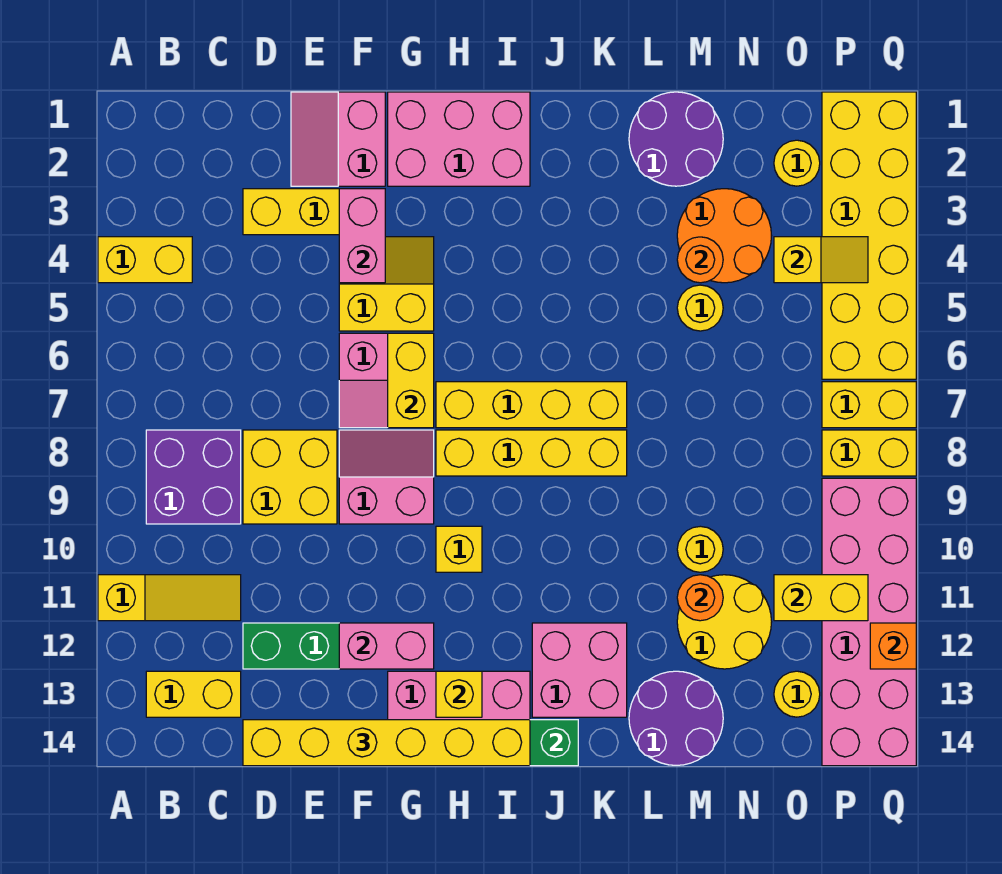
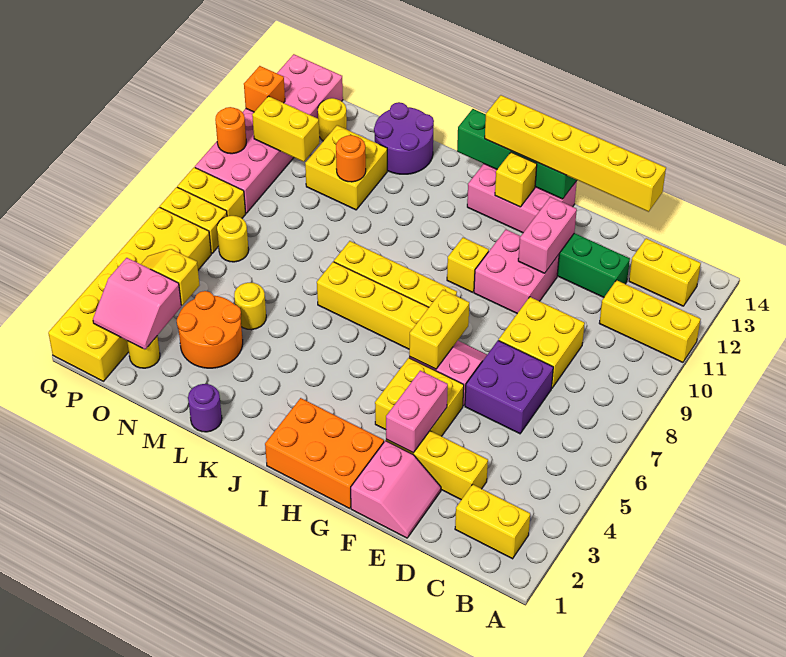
yellow 1x2 brick [98,237,192,283] -> yellow 1x2 brick moved to [455,484,530,559]
yellow 1x3 slope [98,575,241,621] -> yellow 1x3 brick [599,280,701,362]
purple 2x2 brick [146,430,241,524] -> purple 2x2 brick moved to [465,340,553,434]
yellow 2x2 slope [339,237,434,331] -> yellow 2x2 brick [375,358,464,436]
pink 2x2 slope [339,430,434,524] -> pink 2x2 slope moved to [93,258,181,349]
pink 1x2 brick [339,623,434,669] -> pink 1x2 brick turned to [518,197,577,273]
pink 2x3 brick [388,92,530,186] -> orange 2x3 brick [265,398,384,508]
pink 2x2 brick [532,623,627,717] -> pink 2x2 brick moved to [474,230,559,313]
purple 2x2 round brick [629,92,723,186] -> purple 1x1 round brick [188,384,222,432]
orange 1x1 round brick [677,237,723,283] -> orange 1x1 round brick moved to [215,107,246,154]
yellow 1x1 round brick [677,526,723,572] -> yellow 1x1 round brick moved to [217,216,249,262]
yellow 2x2 round brick [677,575,772,669] -> yellow 2x2 brick [305,125,387,210]

